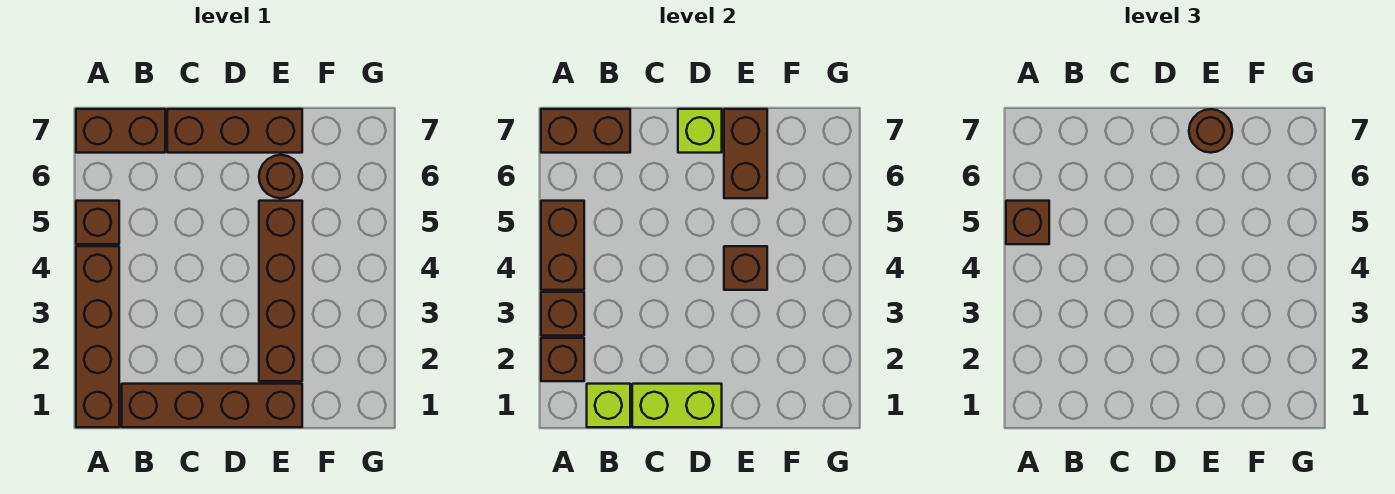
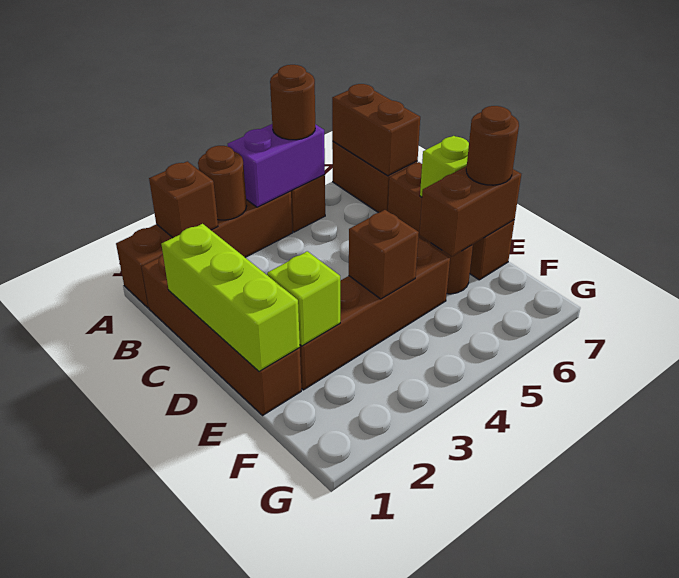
brown 1x1 brick [541,292,584,336] -> brown 1x1 round brick [198,146,247,220]
brown 1x2 brick [541,201,584,290] -> purple 1x2 brick [228,124,325,207]
brown 1x1 brick [1006,201,1049,244] -> brown 1x1 round brick [270,65,315,140]
lime 1x1 brick [587,384,630,427] -> lime 1x1 brick moved to [267,251,340,346]
lime 1x2 brick [632,384,722,427] -> lime 1x3 brick [161,224,300,371]

